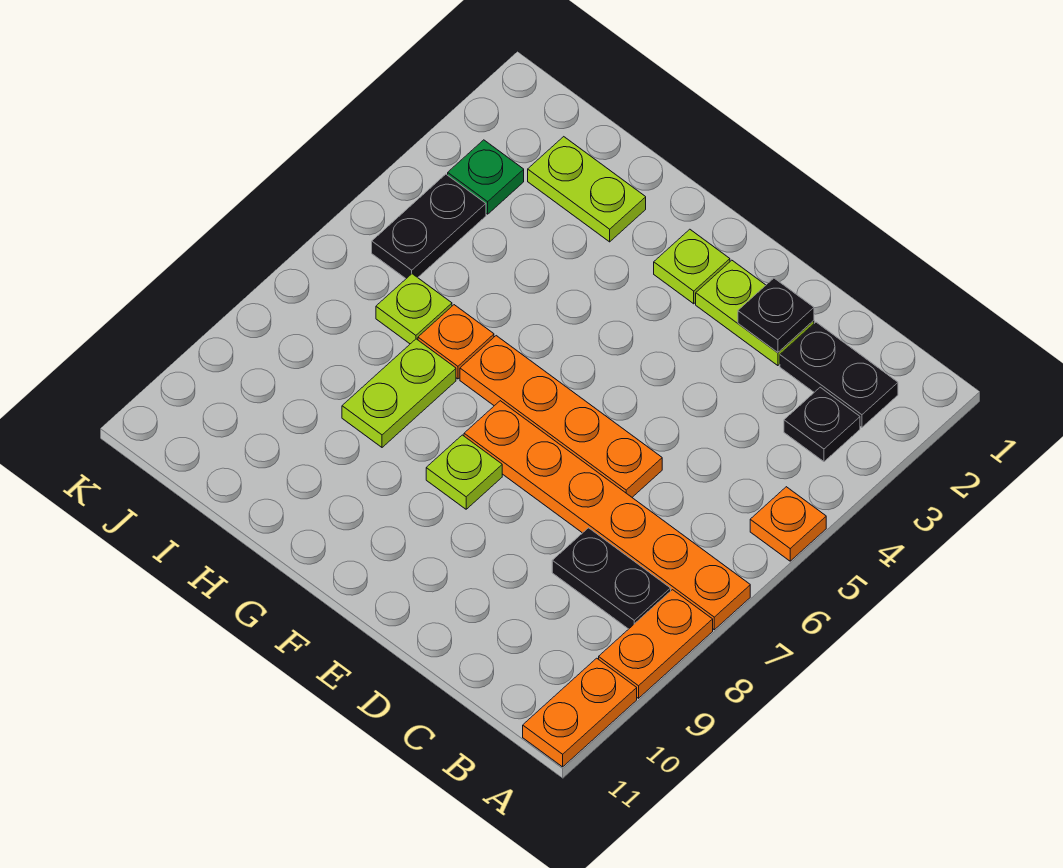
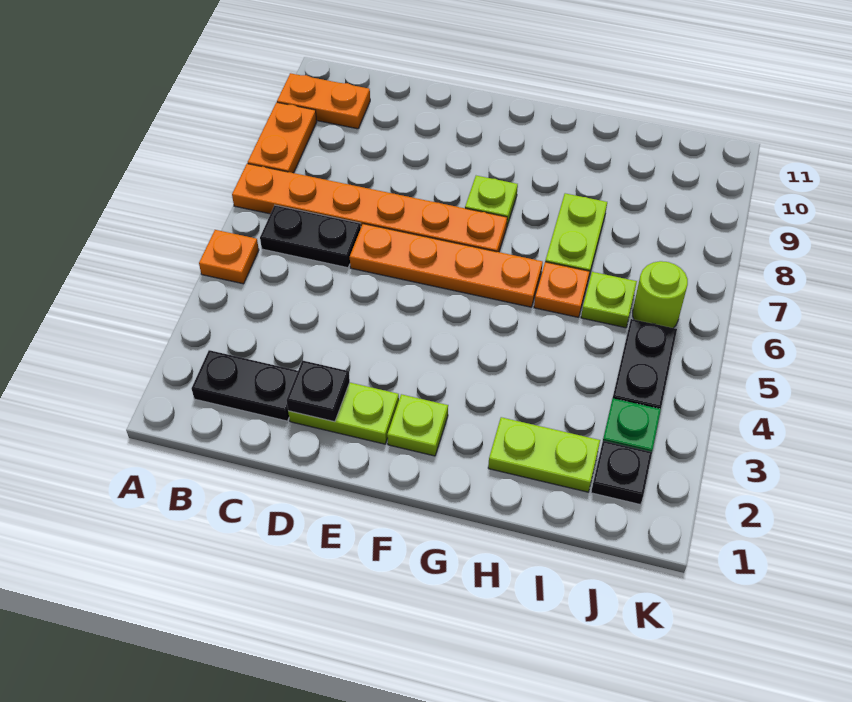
orange 1x2 plate [523,658,637,767] -> orange 1x2 plate turned to [277,73,370,129]
black 1x1 plate [784,387,860,462] -> black 1x1 plate moved to [591,441,652,505]
black 1x2 plate [552,528,671,629] -> black 1x2 plate moved to [260,205,361,268]
none -> lime 1x1 round brick [633,261,688,328]

